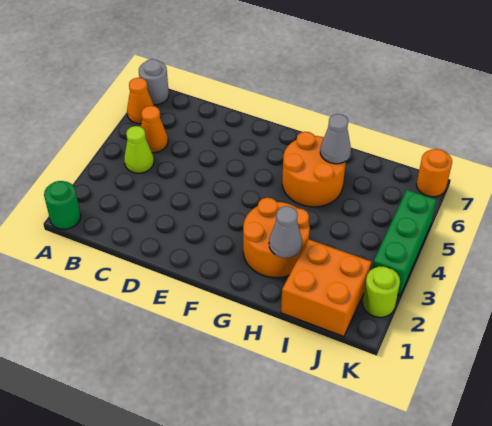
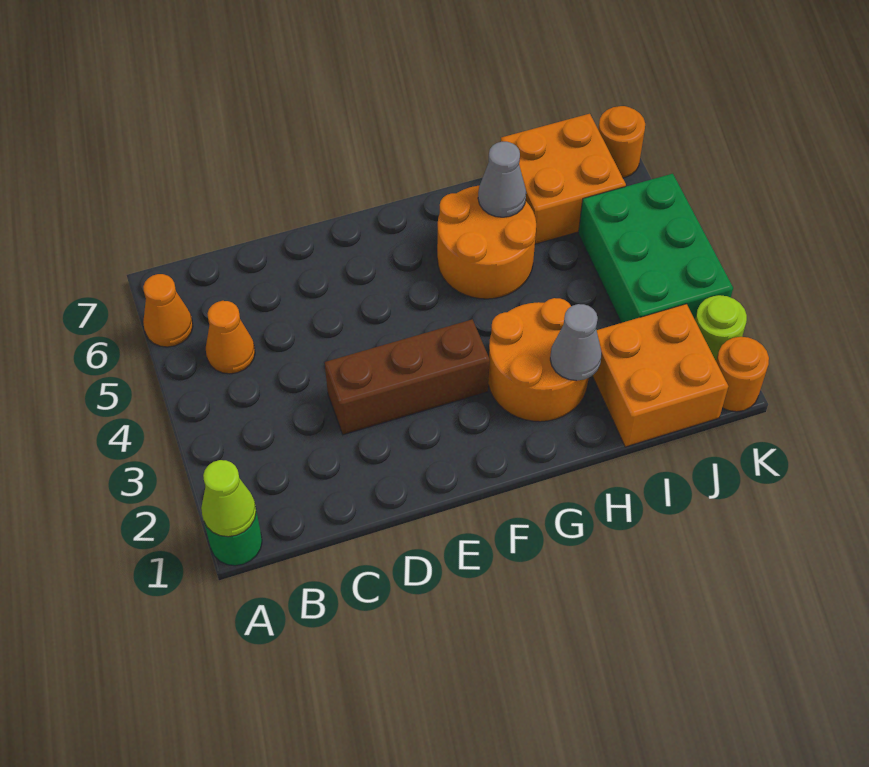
grey 1x1 round brick [139,59,169,105] -> none
lime 1x1 cone [124,126,154,173] -> lime 1x1 cone moved to [201,460,256,537]
none -> brown 1x3 brick [325,319,490,435]
none -> orange 2x2 brick [501,114,626,244]
none -> orange 1x1 round brick [716,337,769,412]
green 1x3 brick [372,190,436,295] -> green 2x3 brick [578,174,733,323]

